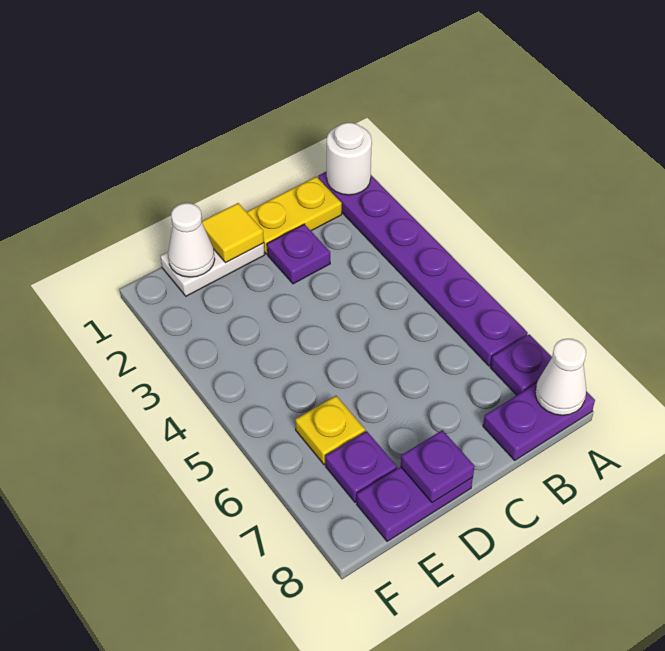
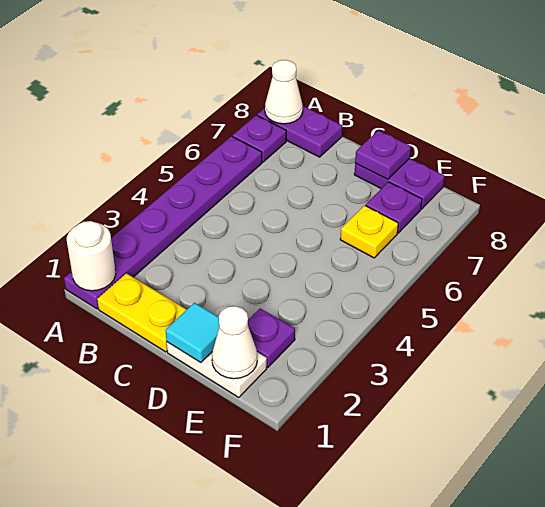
purple 1x1 plate [267,224,330,284] -> purple 1x1 plate moved to [248,308,295,367]
yellow 1x1 tile [202,203,264,263] -> cyan 1x1 tile [165,303,219,363]

